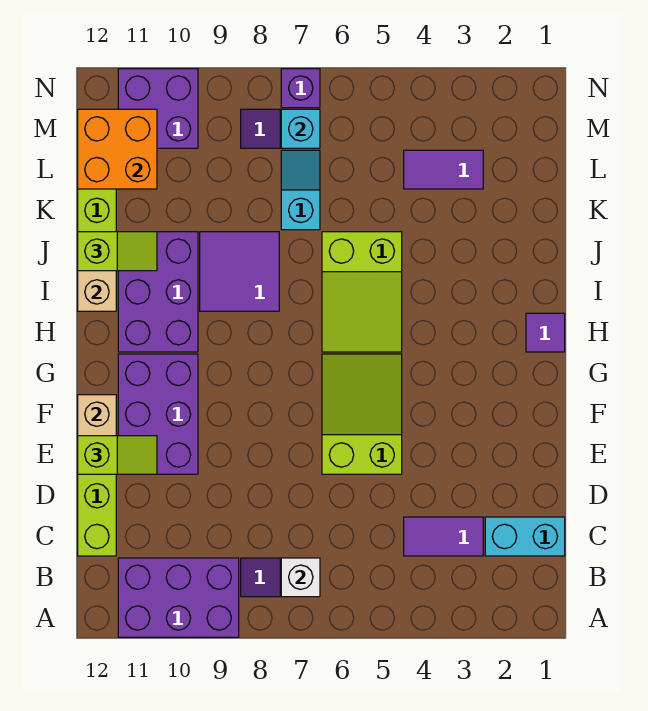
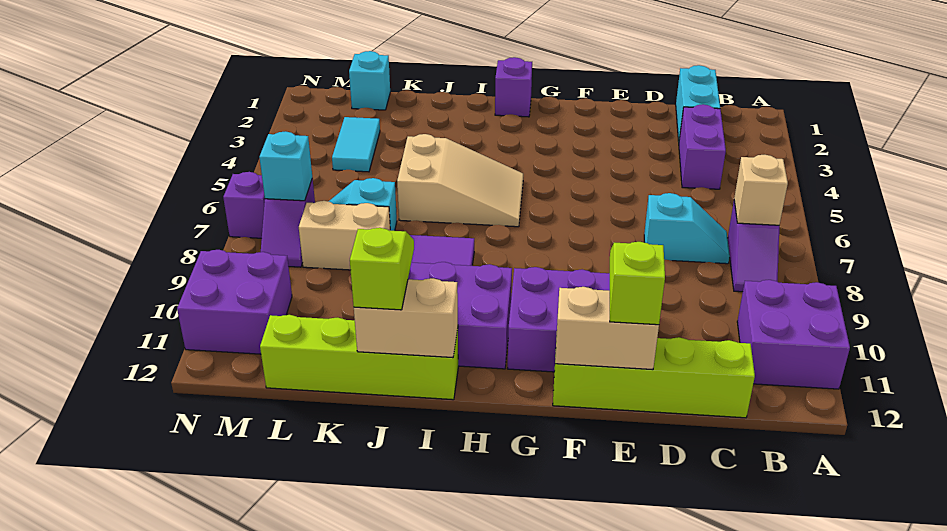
purple 2x3 brick [118,558,239,637] -> purple 2x2 brick [737,280,850,389]
white 1x1 brick [281,558,320,597] -> tan 1x1 brick [734,155,788,225]
purple 1x2 tile [404,517,483,556] -> purple 1x2 brick [679,104,726,189]
none -> cyan 1x2 slope [644,193,730,264]
lime 2x3 slope [322,354,402,474] -> none
purple 1x1 tile [526,313,565,352] -> purple 1x1 brick [495,57,532,117]
lime 2x3 slope [322,232,402,352] -> tan 2x3 slope [397,134,523,227]
none -> tan 1x2 brick [299,201,390,270]
none -> cyan 1x1 brick [349,51,390,110]
purple 1x2 tile [404,150,483,189] -> cyan 1x2 tile [332,117,380,172]
orange 2x2 brick [78,109,157,189] -> none

